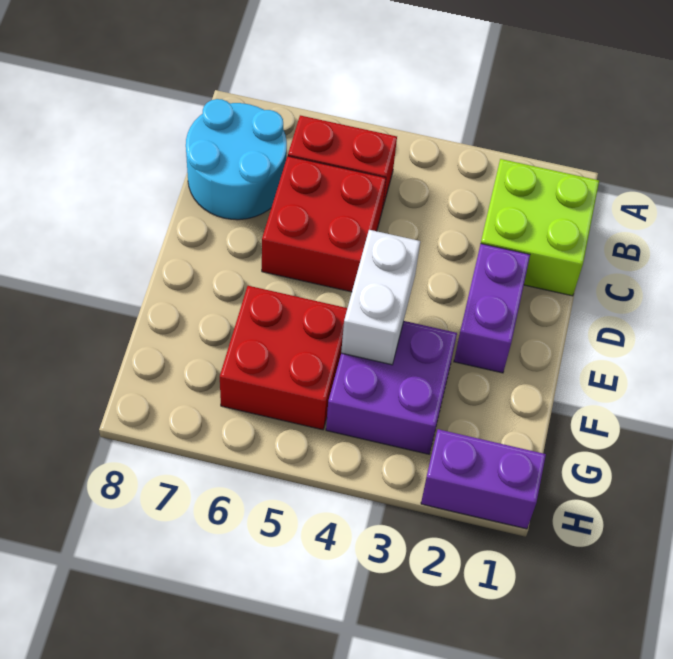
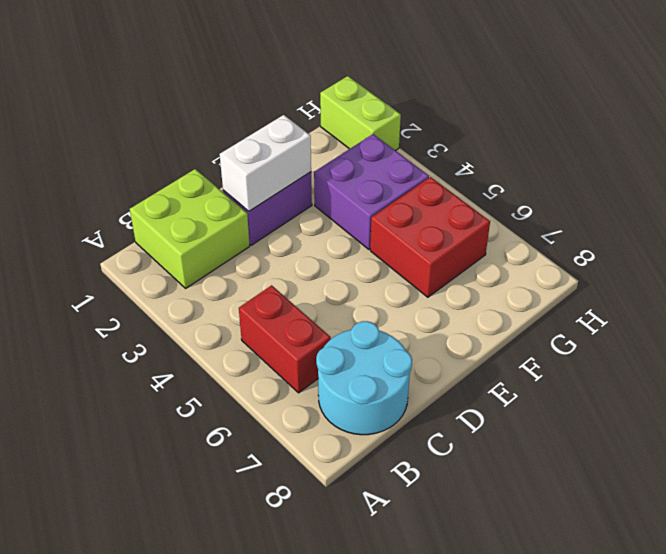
red 2x2 brick [262,156,386,292] -> none
white 1x2 brick [341,230,420,365] -> white 1x2 brick moved to [220,115,311,211]
purple 1x2 brick [421,429,546,529] -> lime 1x2 brick [320,76,401,151]

